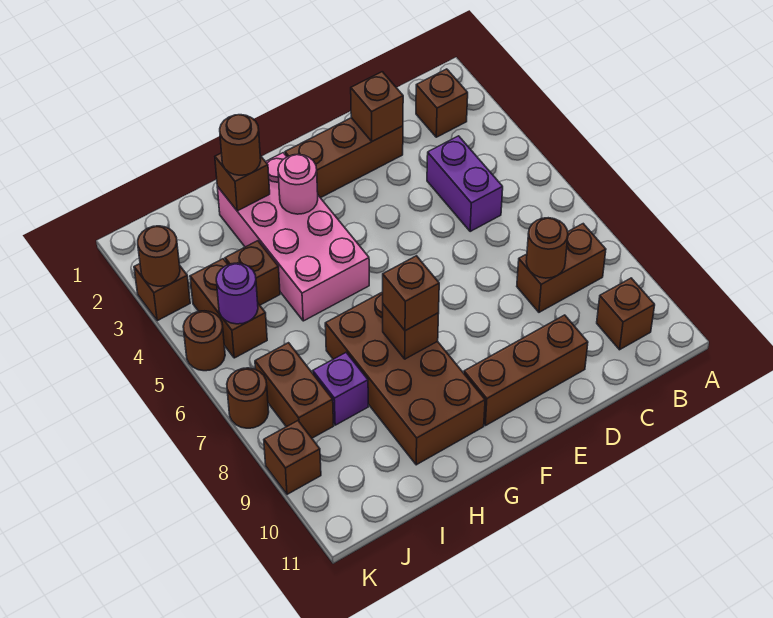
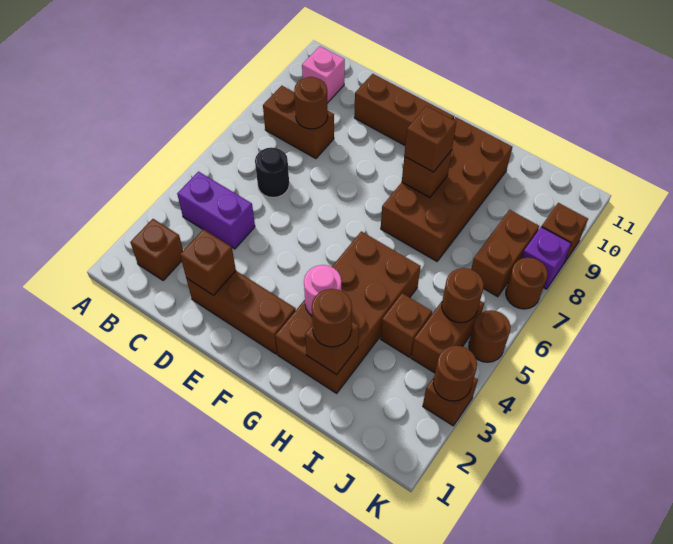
brown 1x1 brick [597,278,655,350] -> pink 1x1 brick [302,46,345,103]
purple 1x2 brick [427,136,503,231] -> purple 1x2 brick turned to [177,172,255,249]
none -> black 1x1 round brick [255,148,289,198]
pink 2x4 brick [217,153,369,321] -> brown 2x4 brick [275,231,421,393]
purple 1x1 brick [313,353,368,425] -> purple 1x1 brick moved to [522,227,571,289]
purple 1x1 round brick [216,263,258,324] -> brown 1x1 round brick [442,268,484,323]

